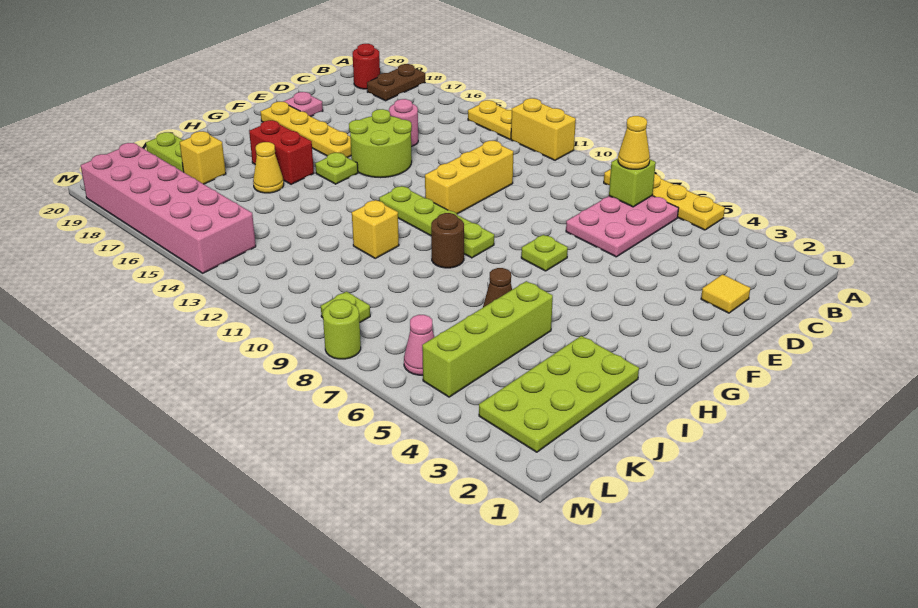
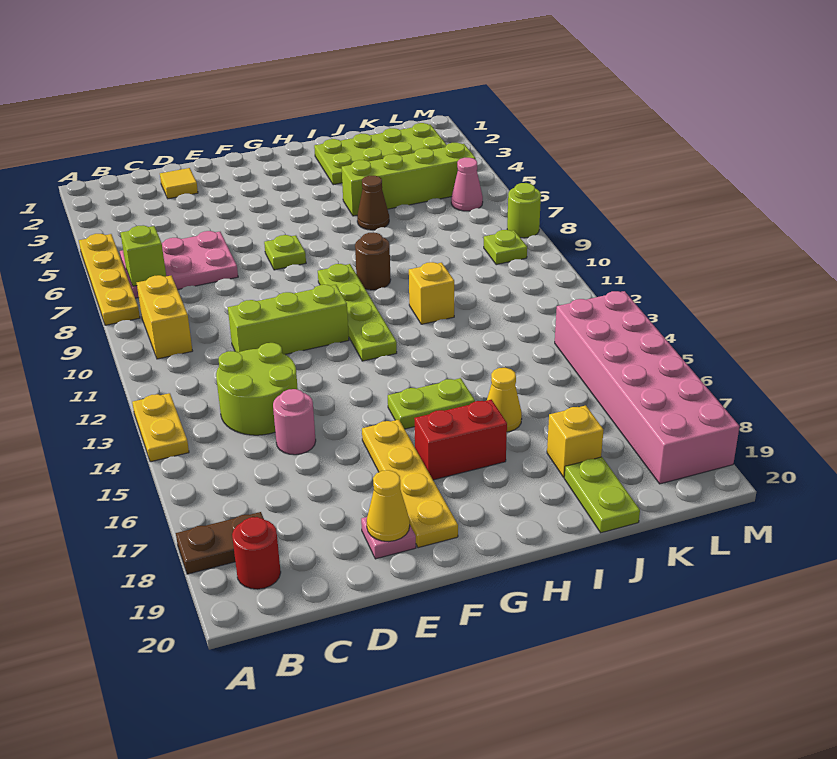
yellow 1x2 brick [511,98,576,160] -> yellow 1x2 brick moved to [137,275,192,359]
yellow 1x1 cone [618,116,650,169] -> yellow 1x1 cone moved to [367,470,410,541]
yellow 1x3 brick [425,141,513,214] -> lime 1x3 brick [228,285,349,354]
lime 2x2 round brick [349,109,412,178] -> lime 2x2 round brick moved to [216,343,298,435]
lime 1x1 plate [315,153,358,184] -> lime 1x2 plate [388,378,475,429]
red 1x2 brick [249,120,314,184] -> red 1x2 brick turned to [414,400,507,480]

